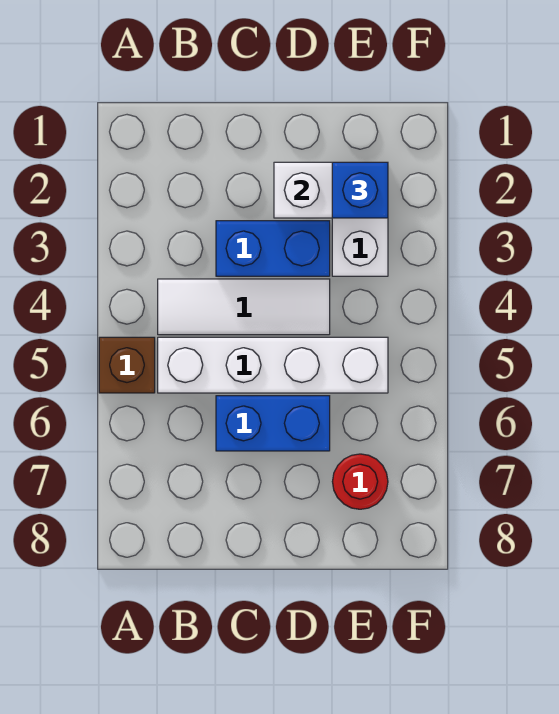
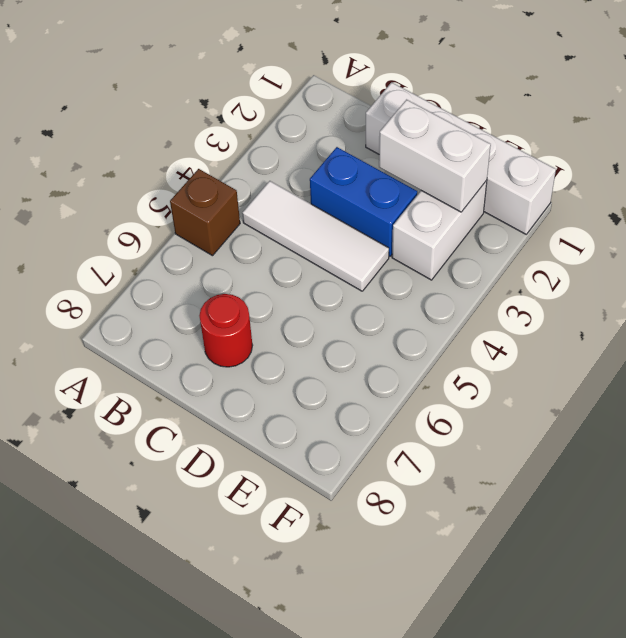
white 1x4 brick [158,337,388,393] -> white 1x4 brick moved to [366,82,556,234]
blue 1x2 brick [216,396,330,451] -> none
blue 1x1 brick [332,162,388,218] -> none
red 1x1 round brick [332,454,388,509] -> red 1x1 round brick moved to [199,294,253,367]

